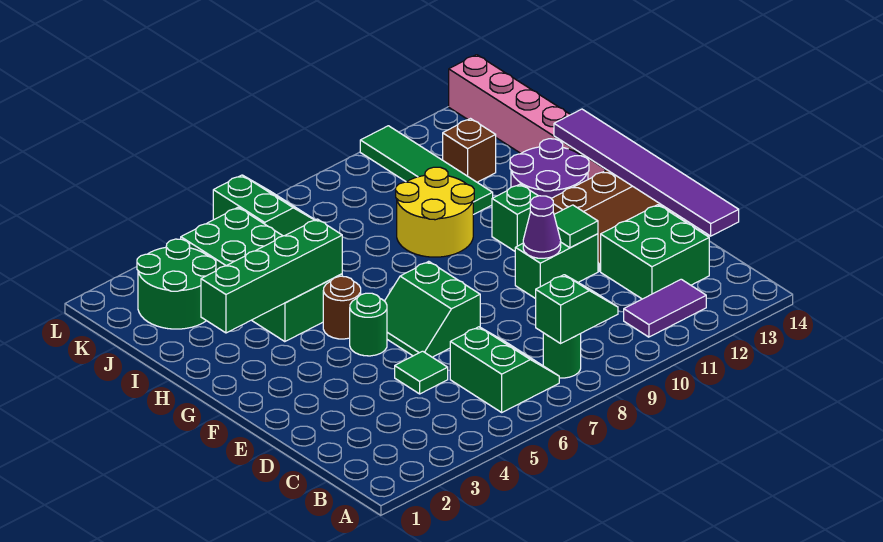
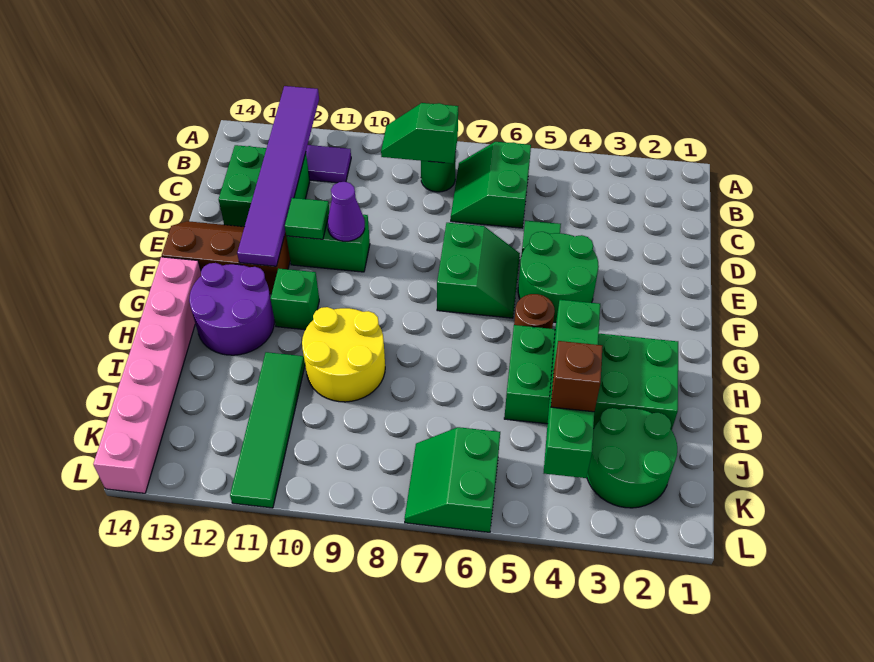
purple 1x6 tile [554,109,739,236] -> purple 1x6 tile moved to [237,86,319,266]
green 1x1 round brick [350,293,387,356] -> green 2x2 round brick [518,232,599,322]
green 1x4 brick [201,219,342,333] -> green 1x4 brick turned to [544,300,600,478]
green 2x4 brick [181,207,342,342] -> green 2x4 brick turned to [504,325,678,430]
brown 1x1 brick [443,119,496,182] -> brown 1x1 brick moved to [551,341,603,412]

